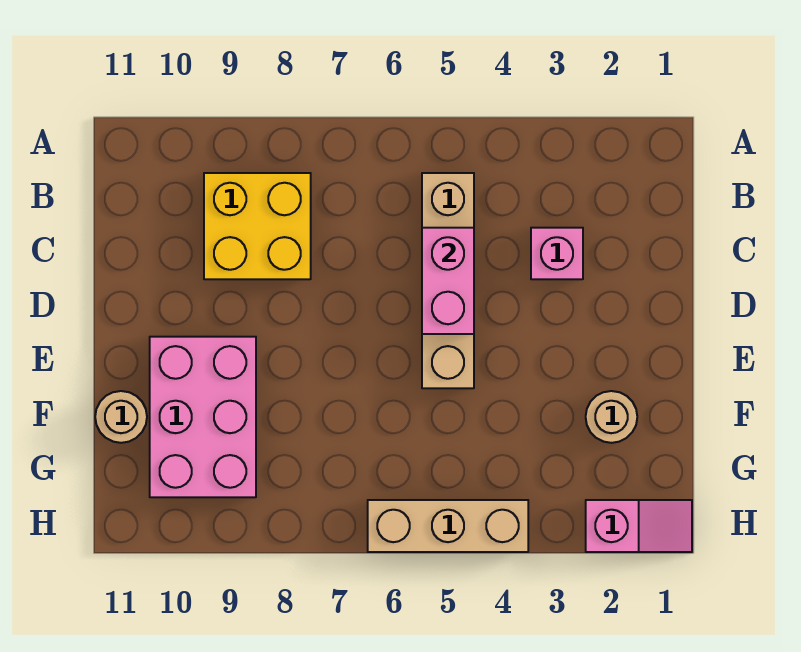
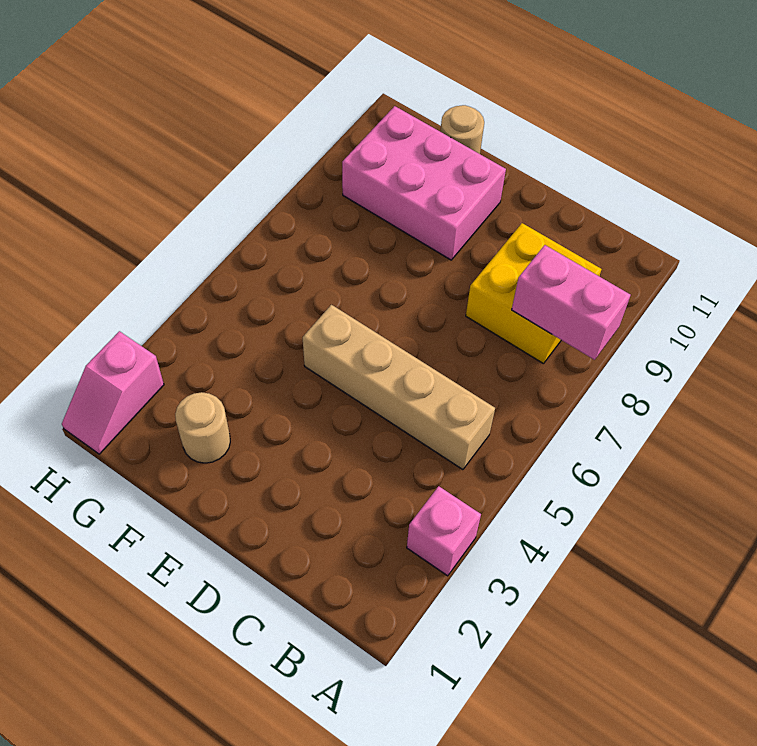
pink 1x1 brick [531,228,583,279] -> pink 1x1 brick moved to [407,486,481,576]
pink 1x2 brick [422,228,474,334] -> pink 1x2 brick moved to [512,245,630,360]
tan 1x3 brick [368,500,528,552] -> none

